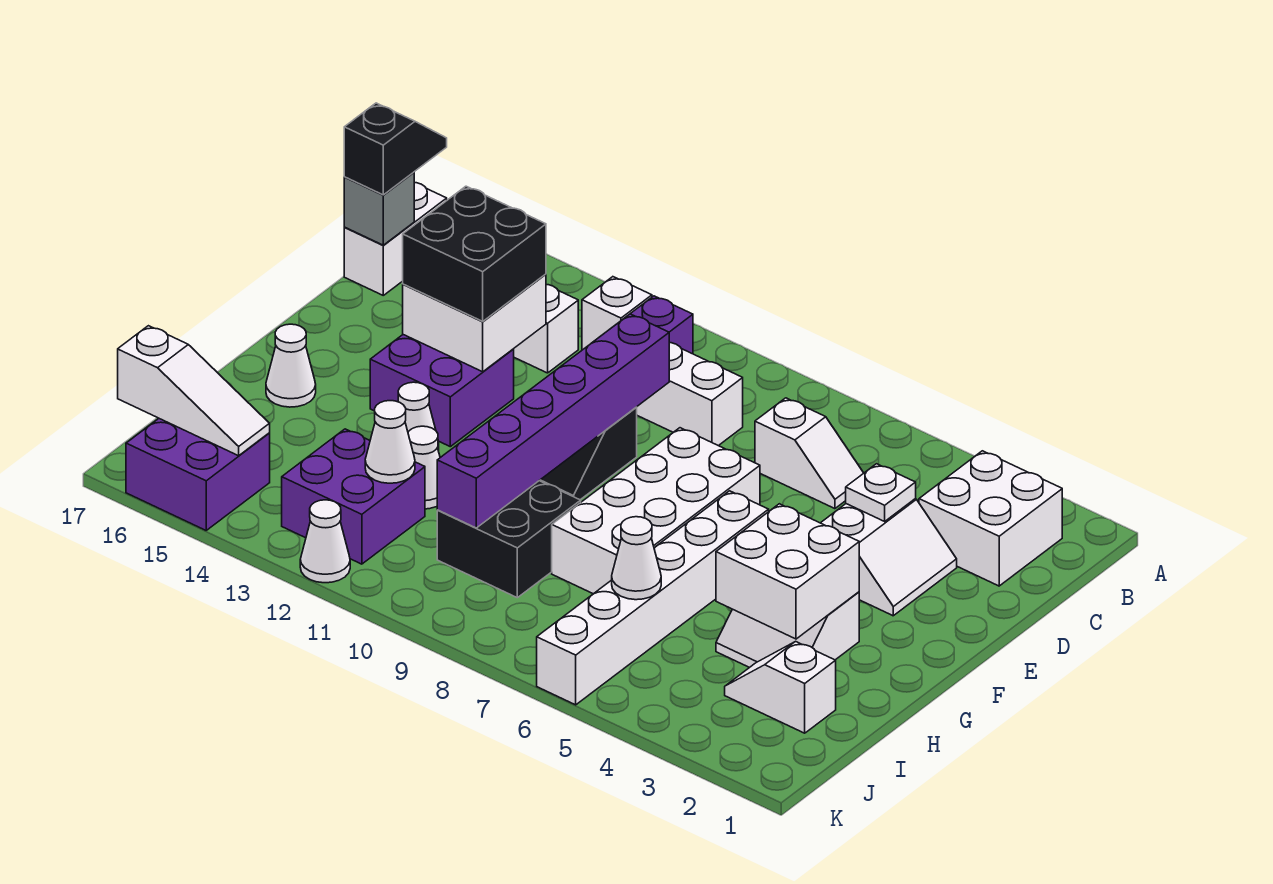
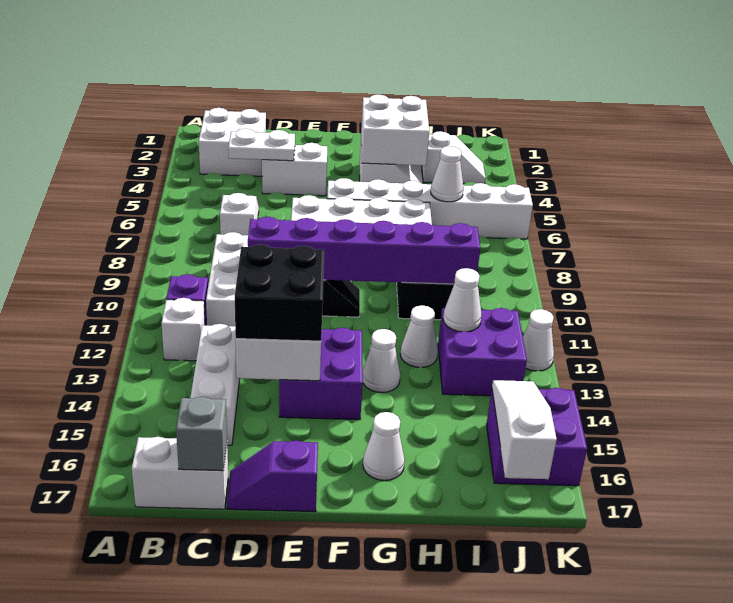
black 1x2 slope [344,103,447,195] -> none
white 1x1 plate [846,464,916,521] -> white 1x2 plate [228,129,295,161]
none -> purple 1x2 slope [227,440,318,512]
white 1x2 slope [725,641,836,733] -> white 1x2 slope turned to [422,131,486,184]

